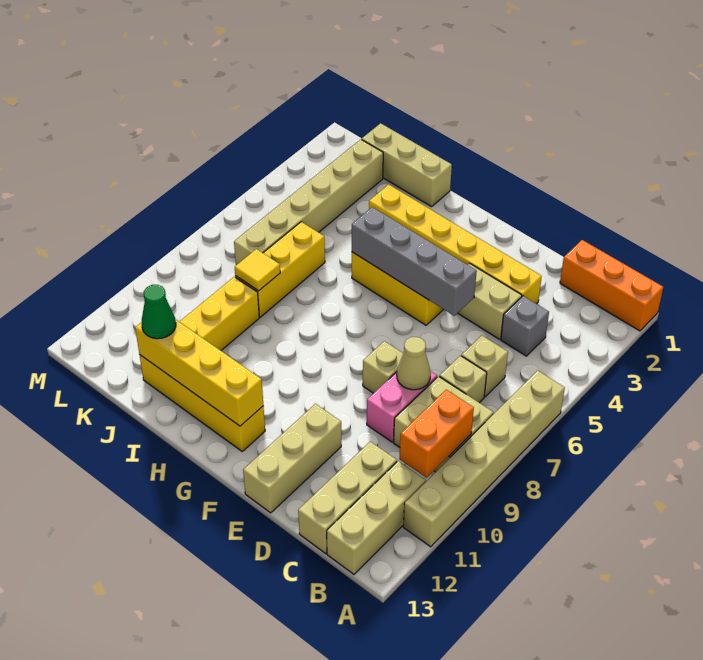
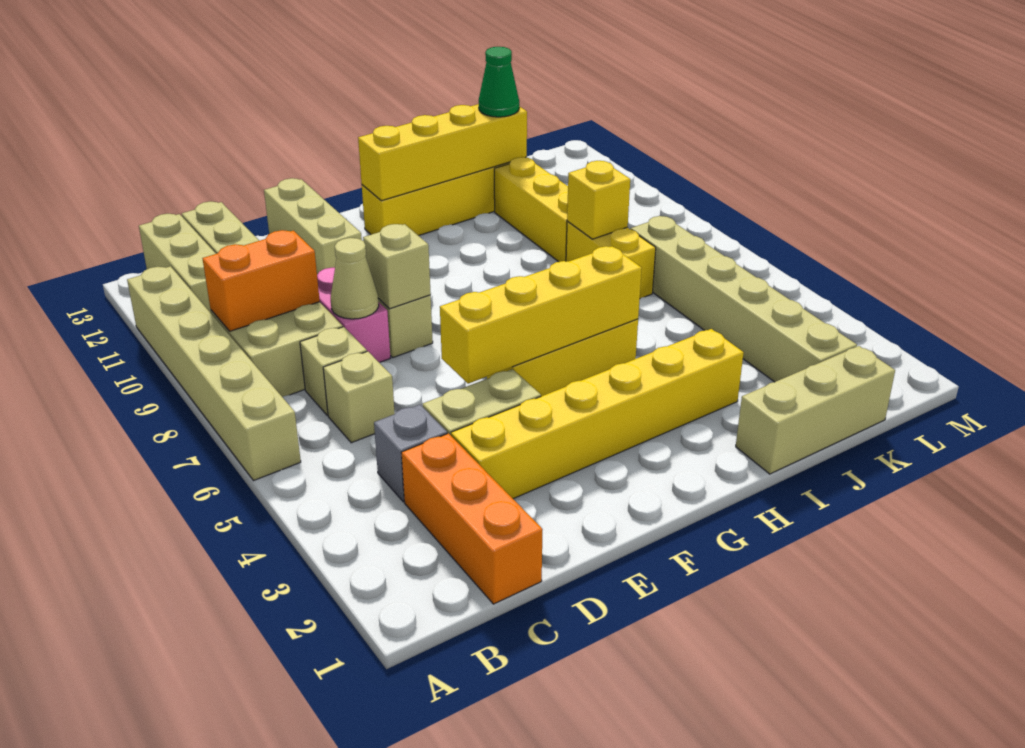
orange 1x3 brick [560,240,663,331] -> orange 1x3 brick turned to [401,433,543,604]
orange 1x2 brick [399,390,474,478] -> orange 1x2 brick turned to [203,230,320,331]
grey 1x4 brick [352,207,477,316] -> yellow 1x4 brick [440,246,642,384]
none -> tan 1x1 brick [363,224,431,309]
yellow 1x3 brick [235,222,325,317] -> yellow 1x2 brick [566,221,656,298]
yellow 1x1 tile [235,249,280,291] -> yellow 1x1 brick [567,161,630,239]

